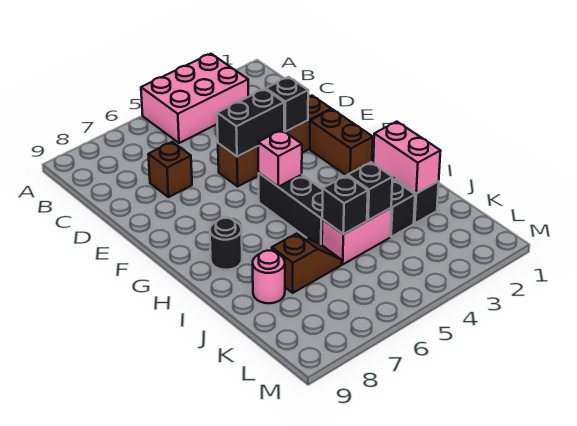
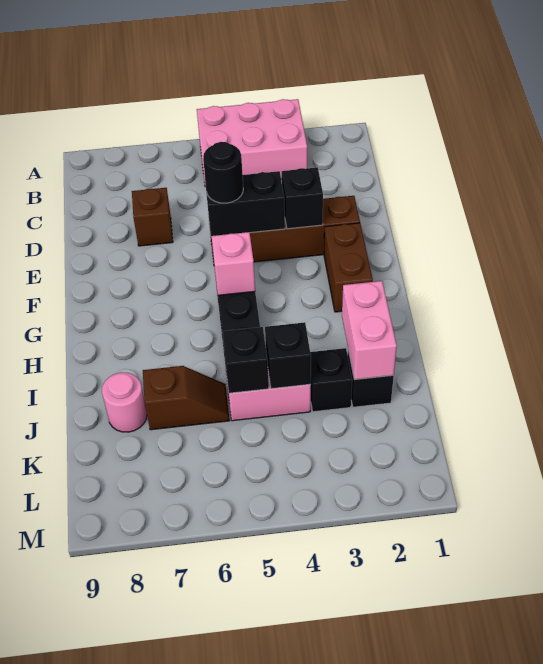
black 1x1 round brick [210,218,242,270] -> black 1x1 round brick moved to [203,142,243,203]

